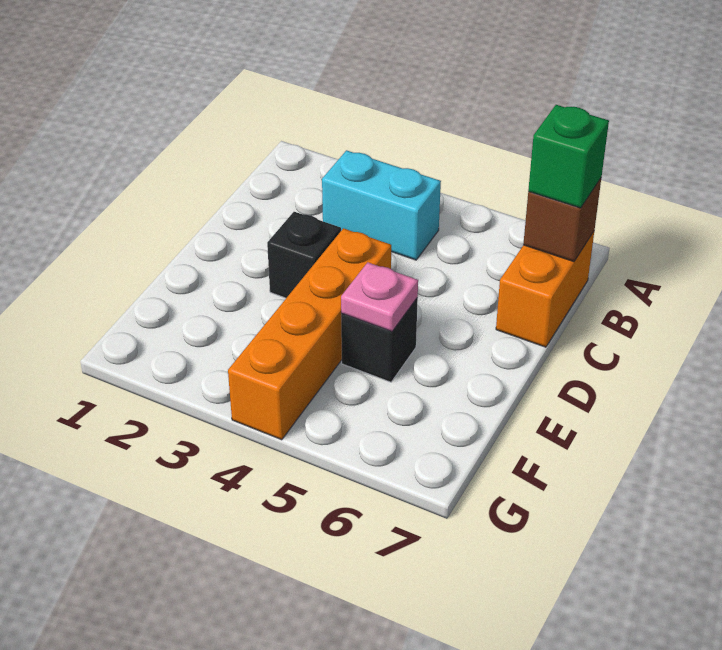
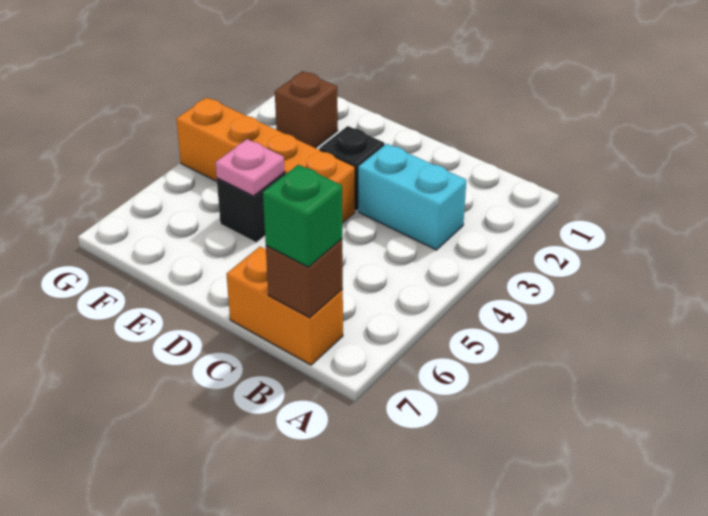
cyan 1x2 brick [322,150,441,260] -> cyan 1x2 brick turned to [358,144,466,250]
none -> brown 1x1 brick [275,71,338,148]

